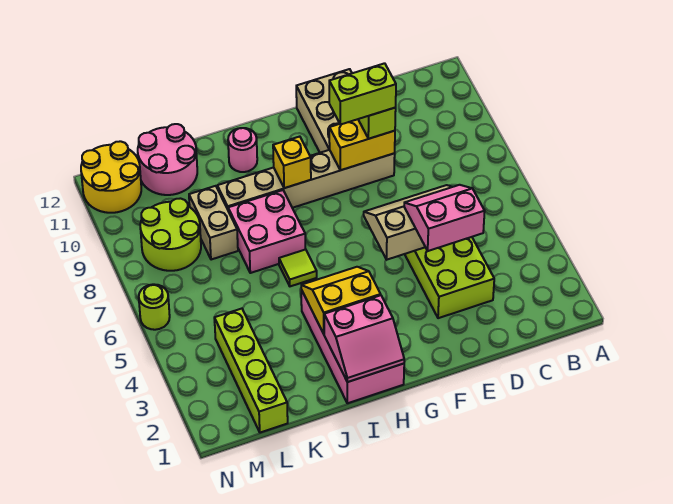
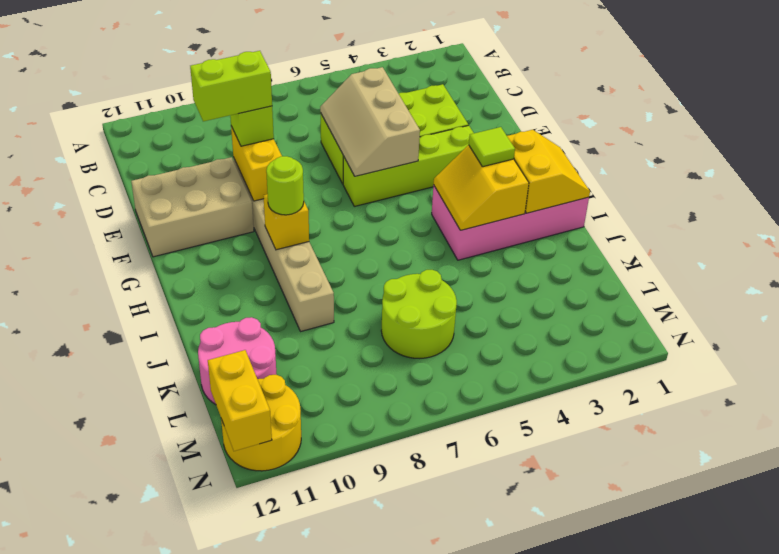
pink 2x2 slope [404,185,485,251] -> none
lime 1x2 brick [329,63,396,125] -> lime 1x2 brick turned to [190,51,272,121]
pink 2x2 slope [324,295,404,382] -> yellow 2x2 slope [507,130,590,213]
lime 1x1 tile [279,249,317,286] -> lime 1x1 tile moved to [469,127,515,167]
pink 2x2 brick [228,190,305,273] -> none
pink 1x1 round brick [228,128,257,172] -> none
tan 1x2 brick [189,186,238,260] -> none
lime 1x4 brick [214,309,288,433] -> lime 1x4 brick moved to [343,125,474,206]
lime 2x2 round brick [140,198,201,271] -> lime 2x2 round brick moved to [381,270,457,358]
none -> yellow 1x2 brick [208,350,272,451]
lime 1x1 round brick [139,284,170,330] -> lime 1x1 round brick moved to [266,156,304,215]

